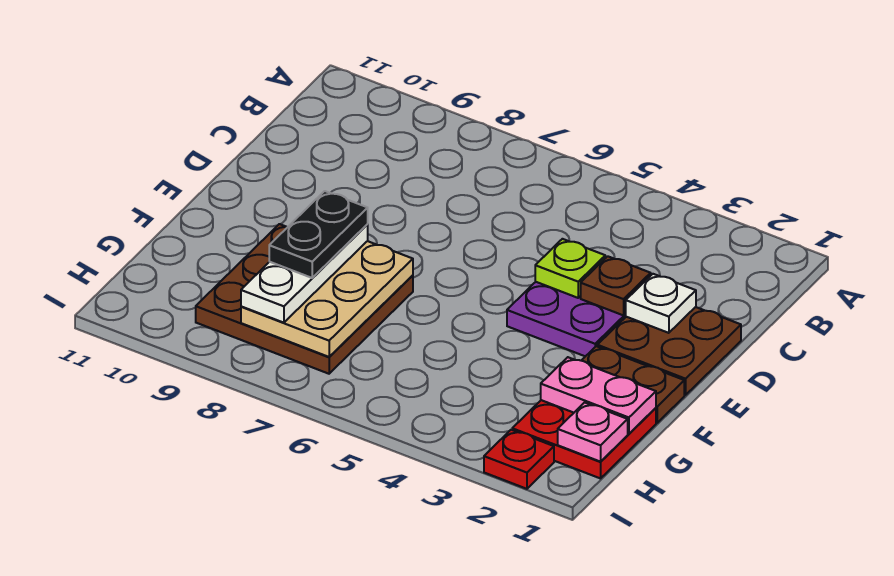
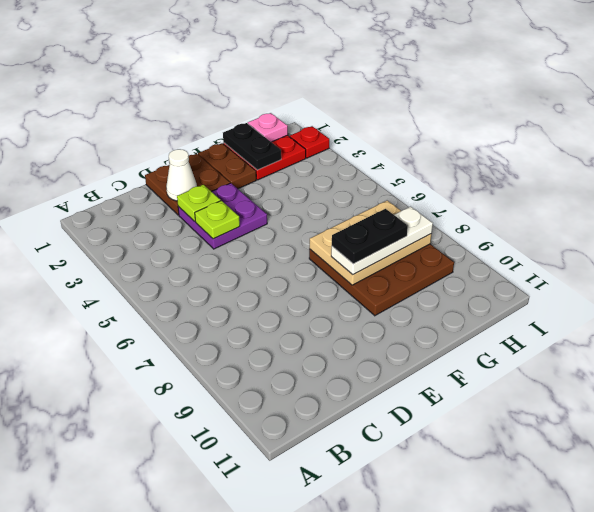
white 1x1 plate [626,274,696,333] -> white 1x1 cone [166,149,197,201]
brown 1x1 plate [581,256,651,315] -> lime 1x1 plate [177,185,221,221]
pink 1x2 plate [541,357,656,434] -> black 1x2 plate [223,123,281,170]

